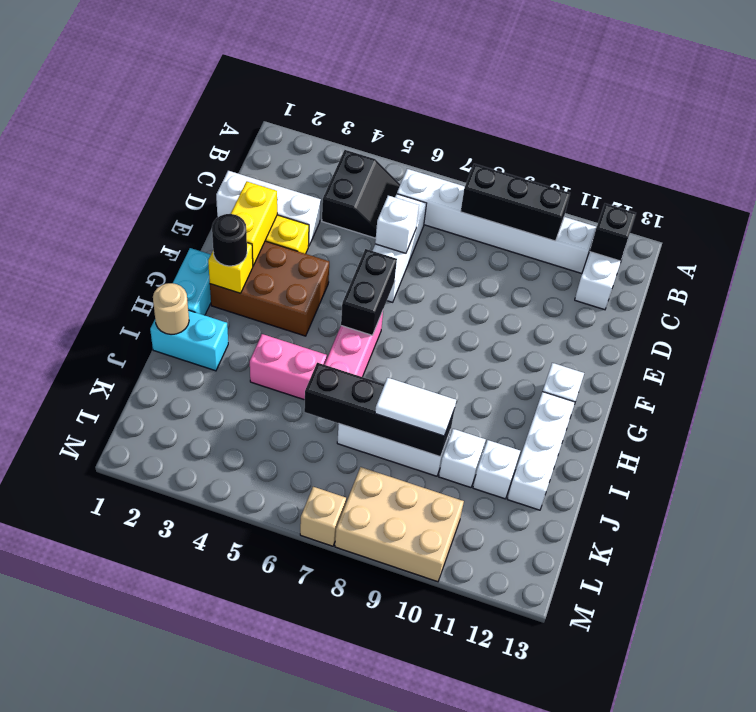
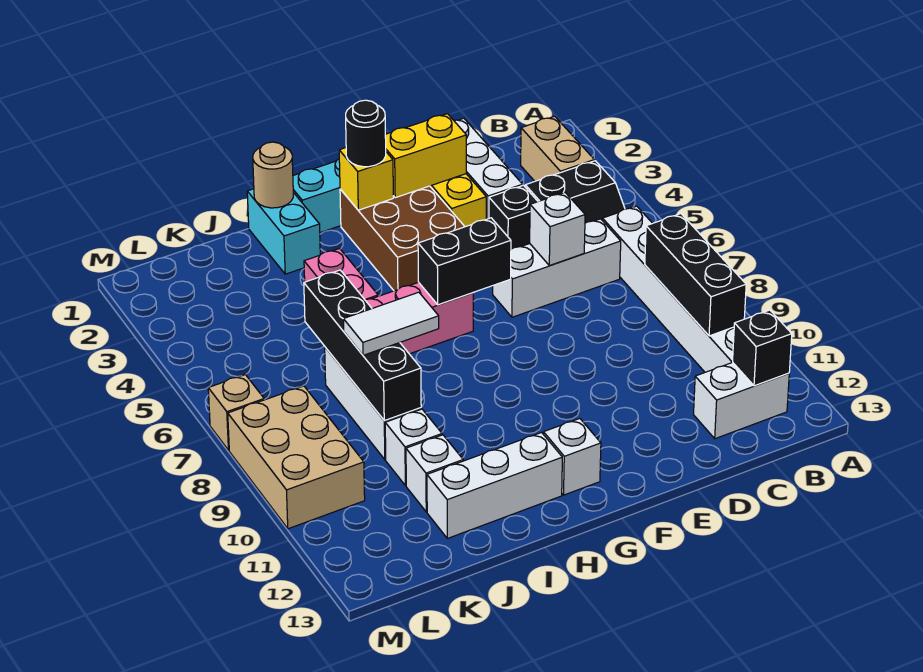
none -> tan 1x2 brick [521,116,594,181]
none -> black 1x1 brick [489,185,538,249]
white 1x2 tile [375,378,456,436] -> white 1x2 tile turned to [343,292,439,355]

